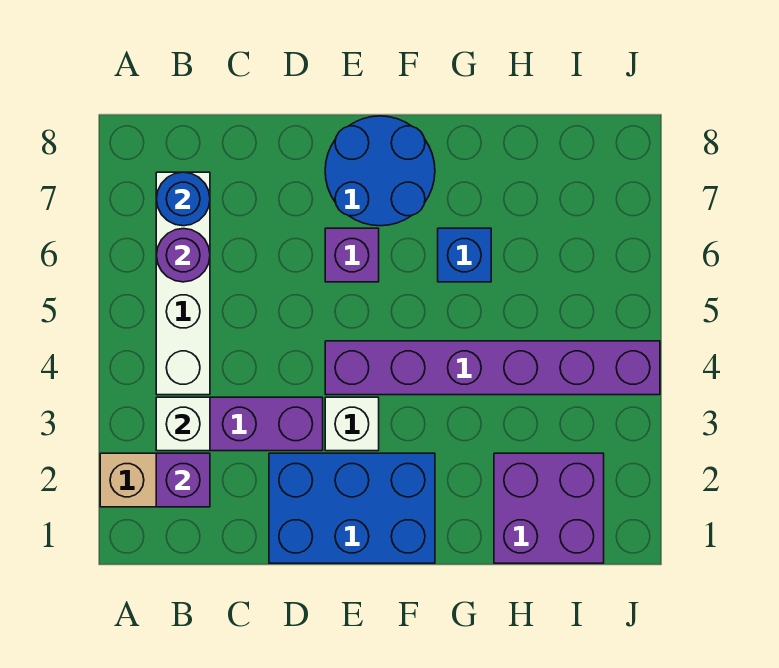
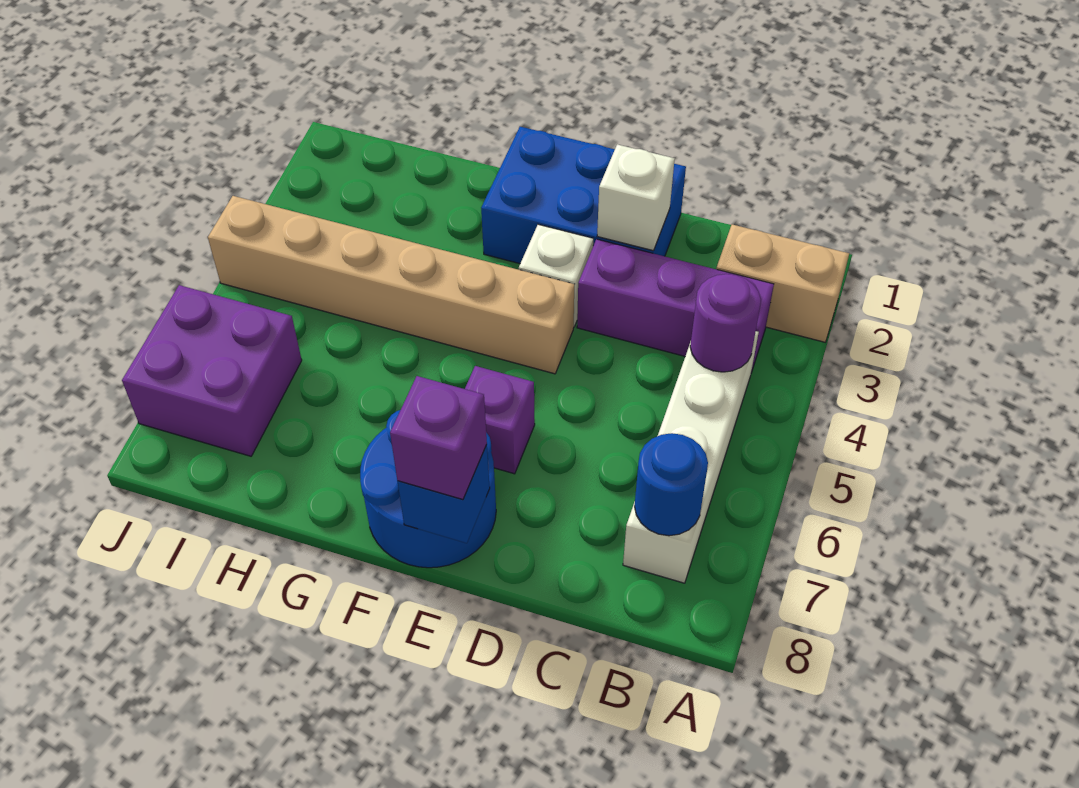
purple 1x1 brick [156,453,210,507] -> purple 1x1 brick moved to [390,376,487,500]
white 1x1 brick [156,397,210,451] -> white 1x1 brick moved to [597,144,675,251]
purple 1x1 round brick [156,229,210,282] -> purple 1x1 round brick moved to [690,274,761,372]
purple 1x6 brick [325,341,660,395] -> tan 1x6 brick [208,196,574,374]
blue 1x1 brick [438,228,491,282] -> blue 1x1 brick moved to [398,445,490,543]
purple 2x2 brick [494,453,604,563] -> purple 2x2 brick moved to [122,285,302,456]

